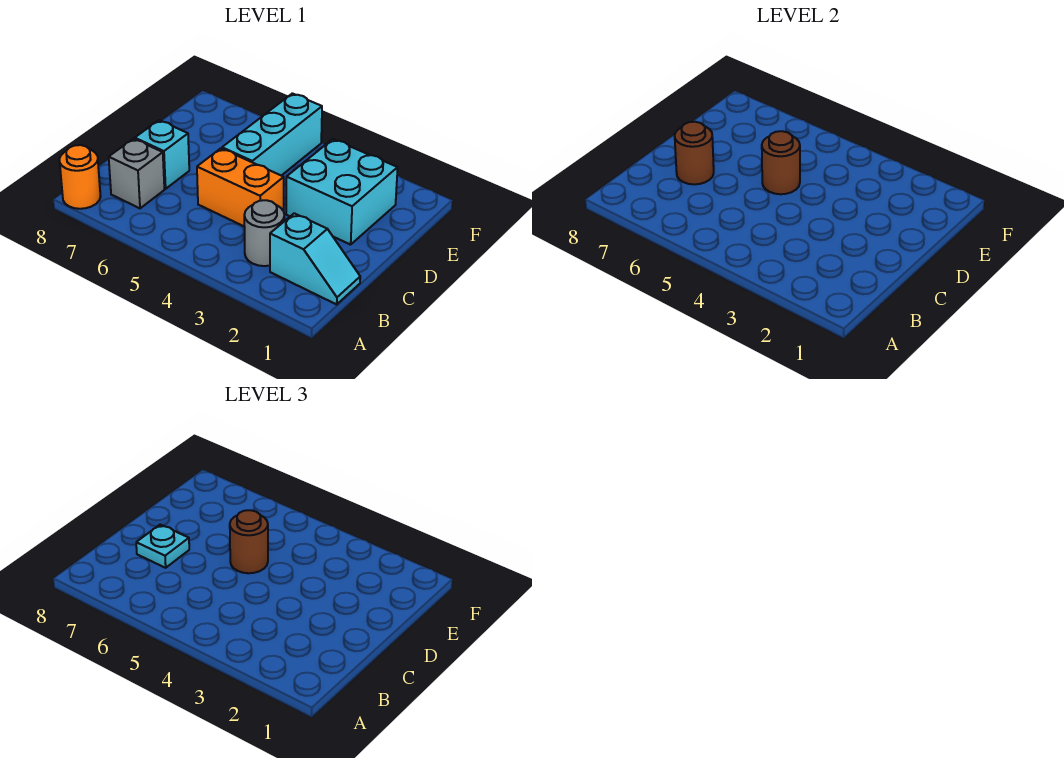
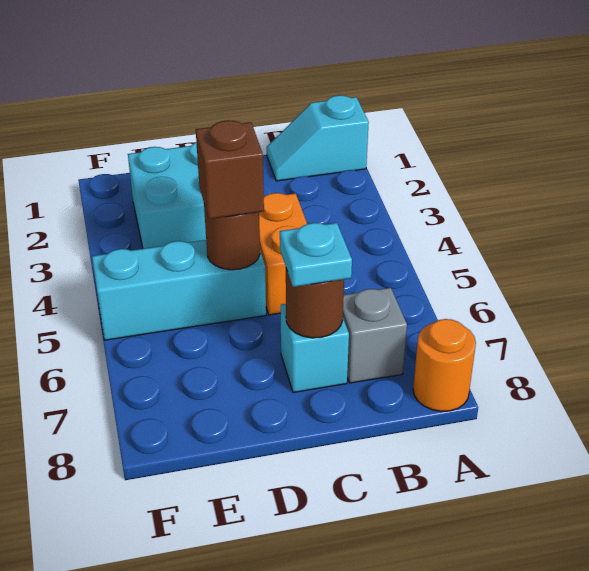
cyan 1x2 slope [270,213,360,304] -> cyan 1x2 slope turned to [267,95,369,181]
grey 1x1 round brick [244,200,284,266] -> none
brown 1x1 round brick [230,510,268,573] -> brown 1x1 brick [196,120,264,219]

